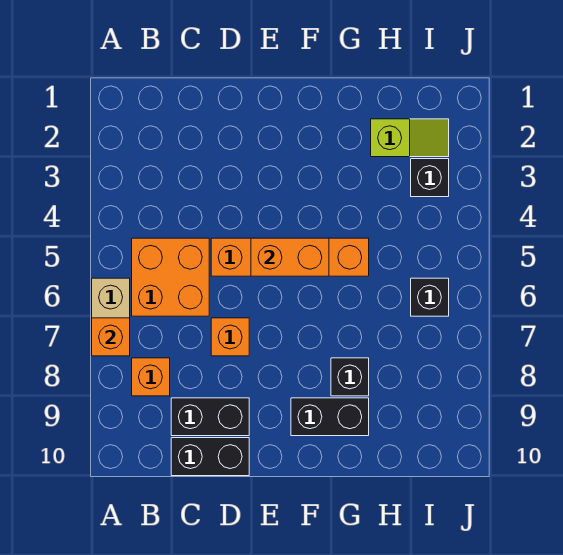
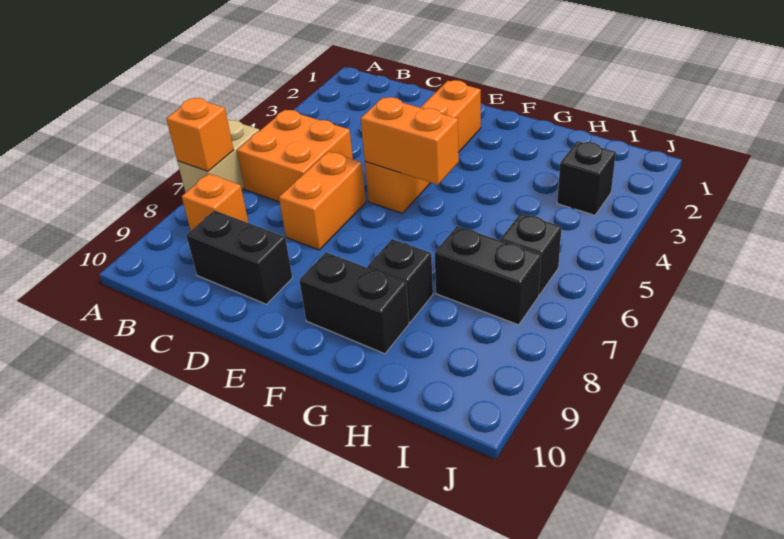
black 1x2 brick [171,438,249,476] -> black 1x2 brick moved to [435,226,541,325]
orange 1x4 brick [211,238,369,276] -> orange 1x4 brick turned to [365,80,481,213]
orange 1x1 brick [211,318,249,356] -> orange 1x2 brick [279,152,366,250]
lime 1x2 slope [371,119,449,157] -> none

